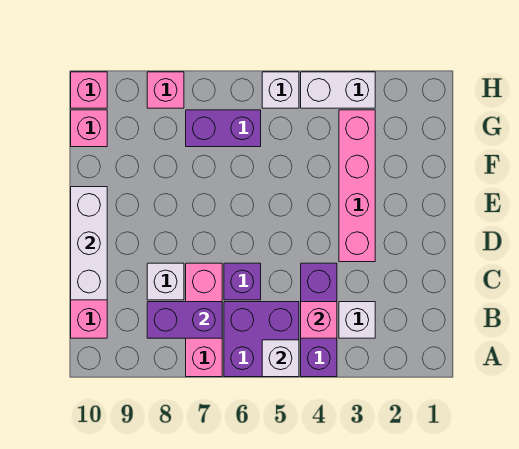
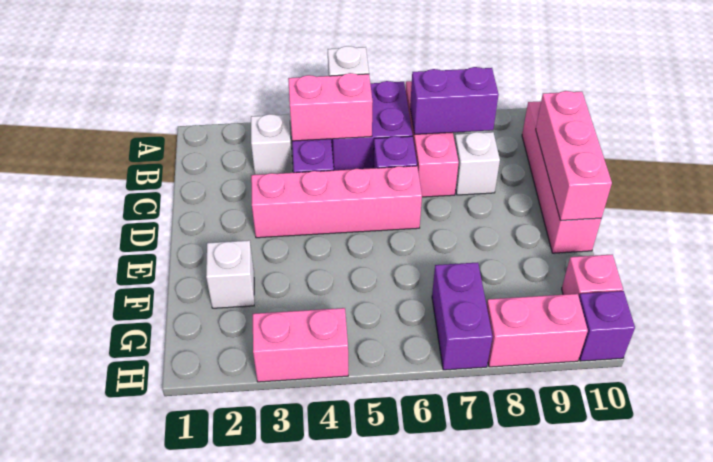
pink 1x1 brick [301,302,337,338] -> pink 1x2 brick [288,73,373,141]
white 1x3 brick [71,187,107,300] -> pink 1x3 brick [536,91,612,220]
pink 1x4 brick [339,110,375,262] -> pink 1x4 brick turned to [251,166,422,238]
purple 1x2 brick [186,110,261,147] -> purple 1x2 brick turned to [432,262,493,370]
white 1x2 brick [301,72,375,108] -> pink 1x2 brick [253,308,348,382]
white 1x1 brick [262,72,299,108] -> white 1x1 brick moved to [206,240,254,308]
pink 1x1 brick [147,72,184,108] -> pink 1x2 brick [487,294,588,367]
pink 1x1 brick [71,72,107,108] -> purple 1x1 brick [579,291,635,361]

